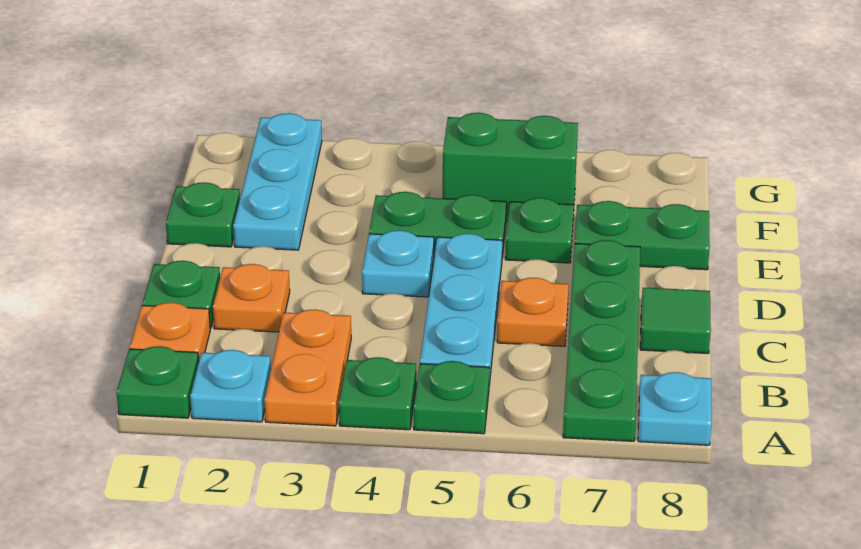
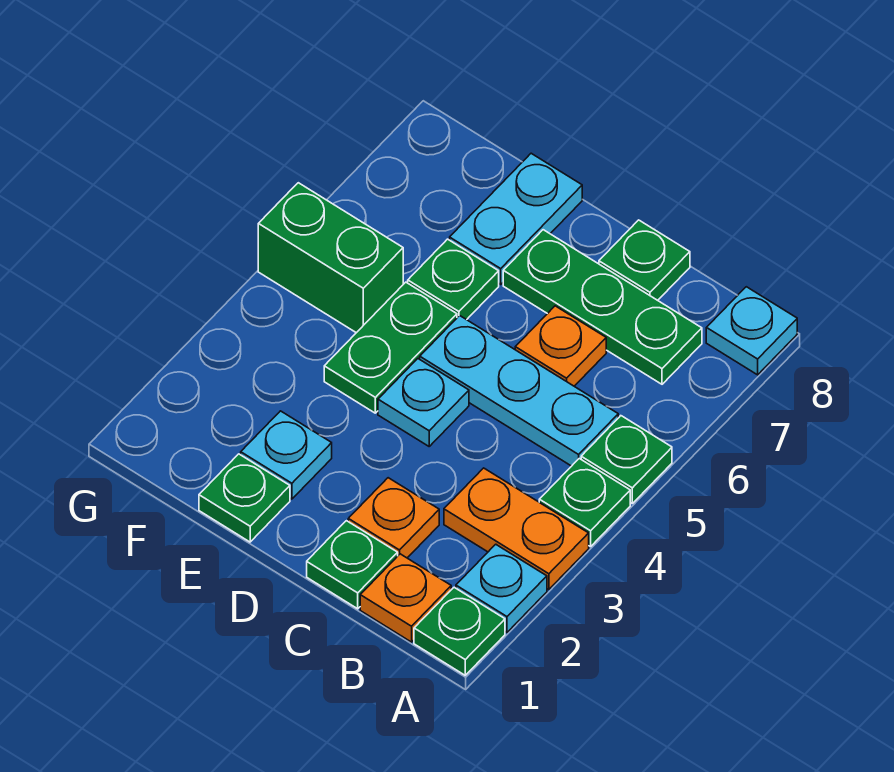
green 1x4 plate [563,240,640,441] -> green 1x3 plate [503,230,702,384]
green 1x1 tile [640,288,711,353] -> green 1x1 plate [599,220,690,300]
cyan 1x3 plate [233,113,322,250] -> cyan 1x1 plate [241,411,332,499]
green 1x2 plate [575,201,710,270] -> cyan 1x2 plate [450,153,582,284]
green 1x2 brick [443,113,578,221] -> green 1x2 brick turned to [258,183,403,333]

